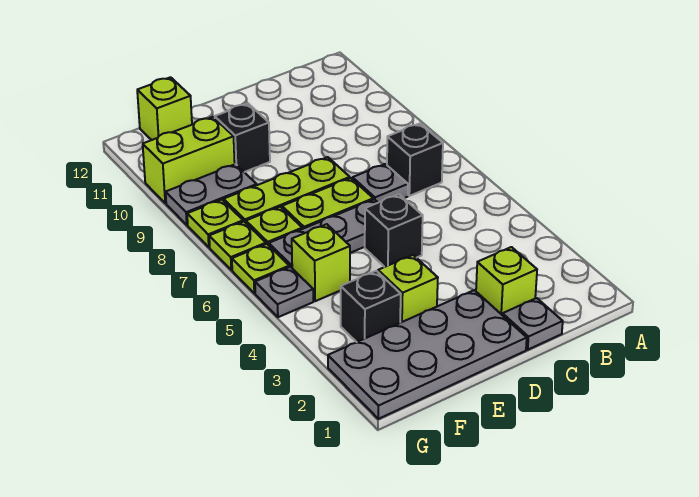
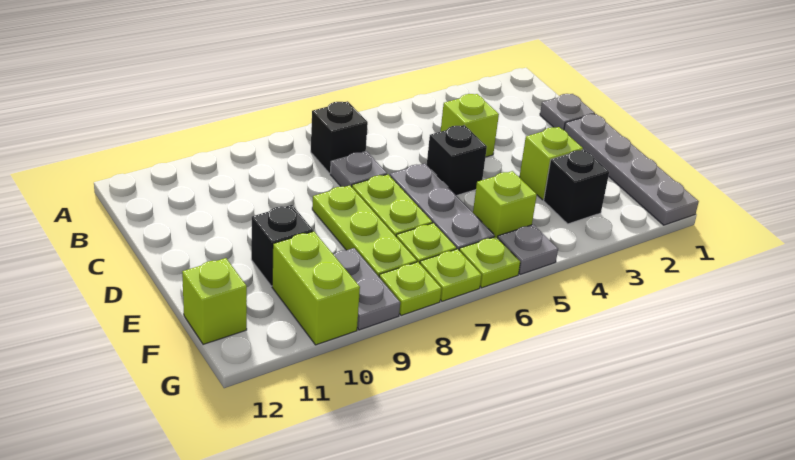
lime 1x1 brick [476,247,537,315] -> lime 1x1 brick moved to [441,94,499,157]
grey 2x4 plate [328,290,527,419] -> grey 1x4 plate [564,114,699,225]

